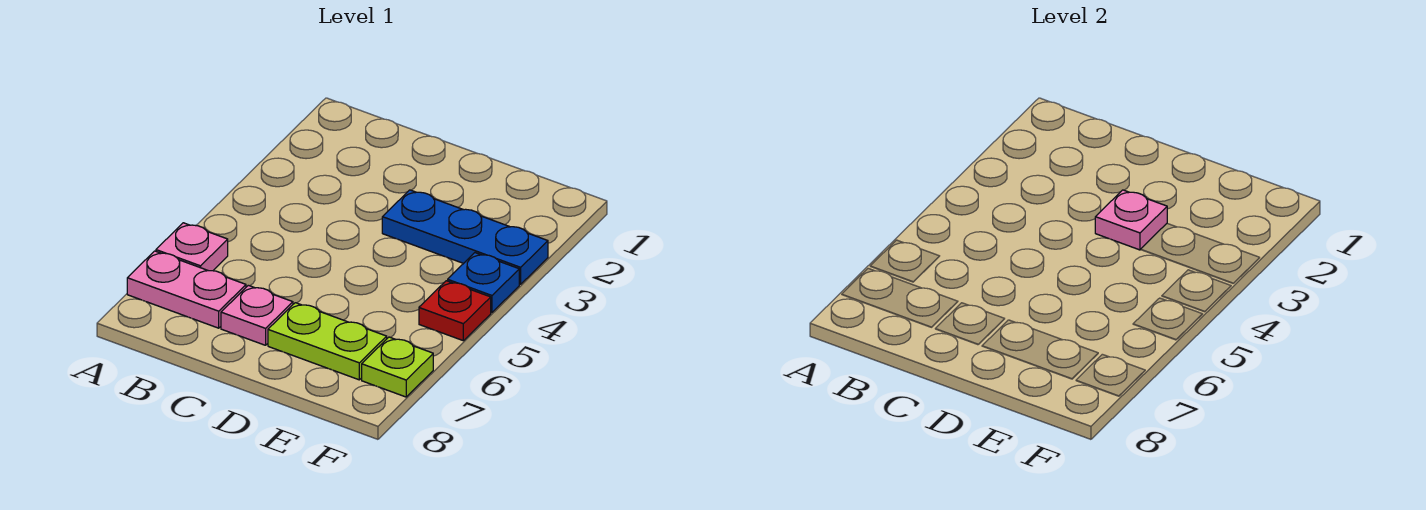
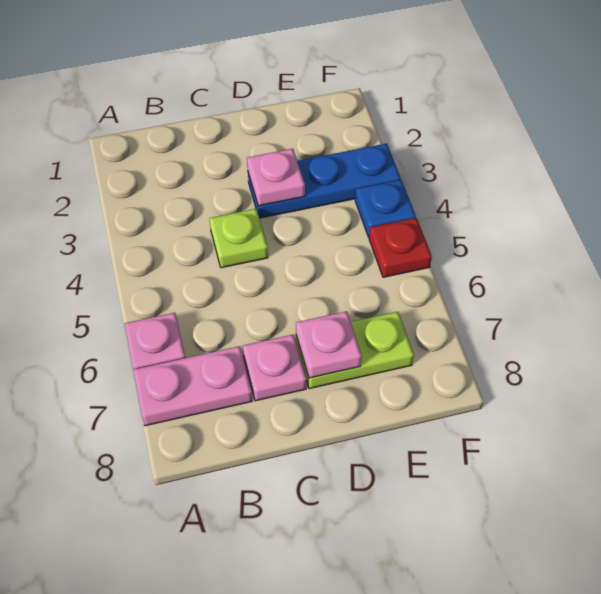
none -> pink 1x1 plate [296,311,362,378]
lime 1x1 plate [362,337,433,397] -> lime 1x1 plate moved to [209,209,268,268]

